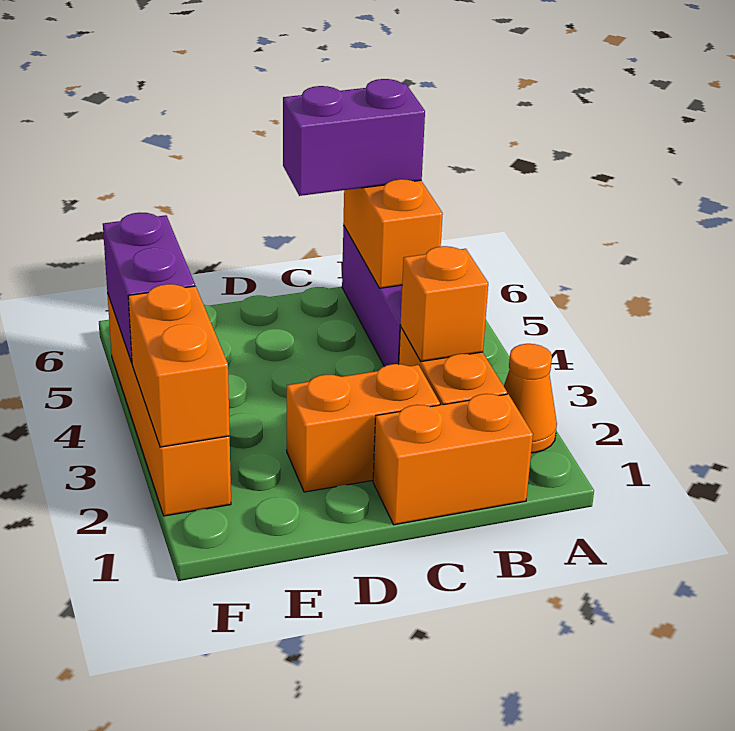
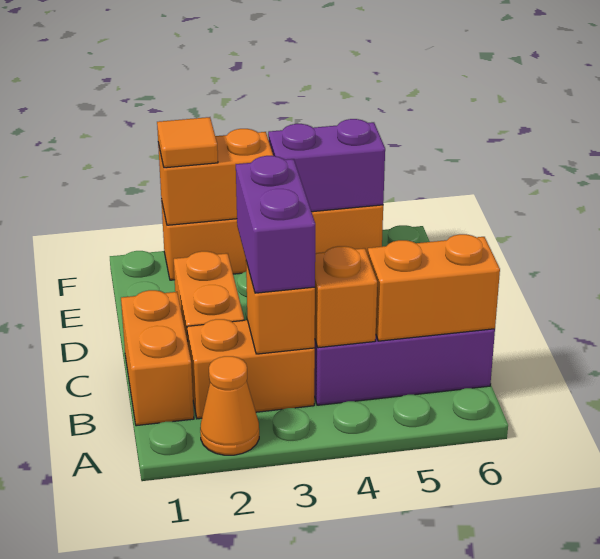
none -> orange 1x1 brick [315,246,377,348]
purple 1x2 brick [283,79,425,196] -> purple 1x2 brick moved to [236,156,315,293]
none -> orange 1x1 tile [157,117,218,168]

